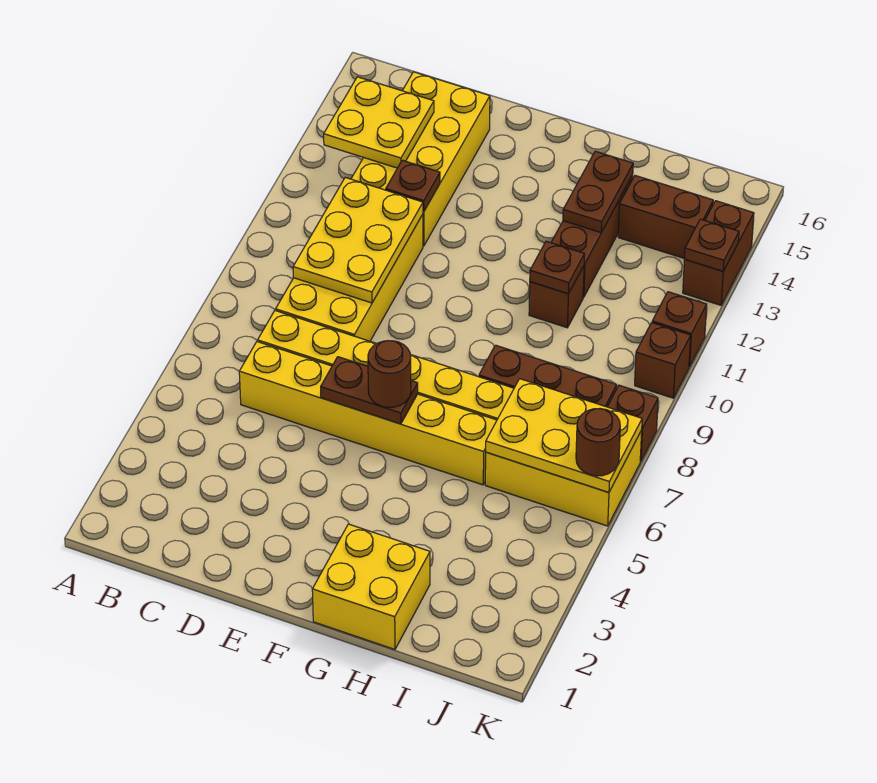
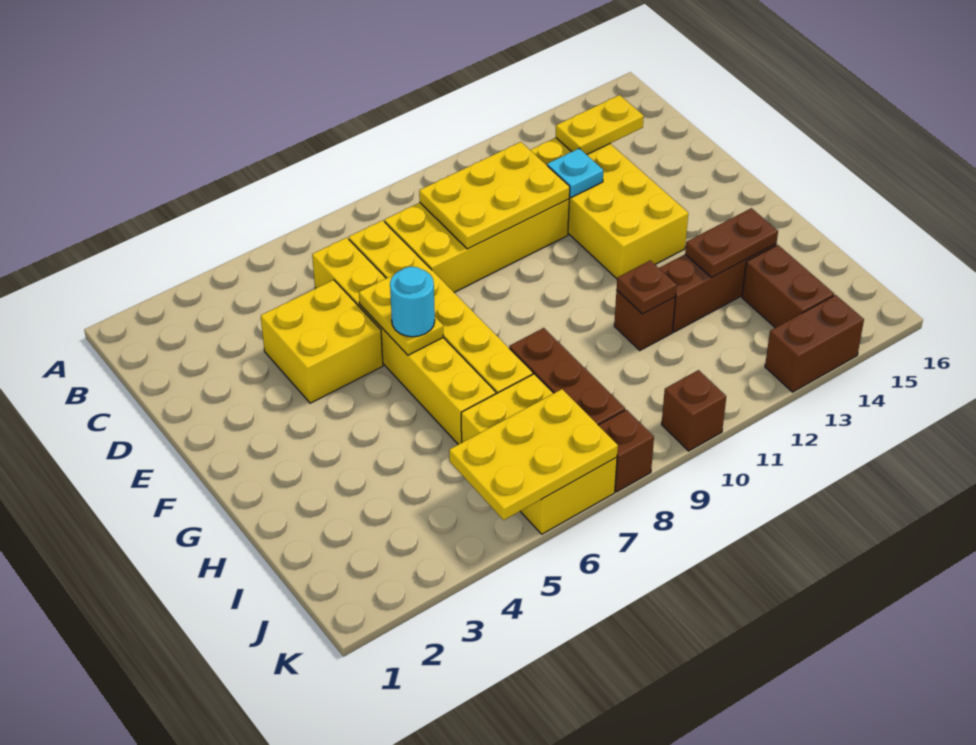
yellow 2x2 plate [324,77,434,168] -> yellow 1x2 plate [556,95,644,155]
yellow 2x4 brick [351,72,490,246] -> yellow 2x4 brick turned to [530,138,688,279]
brown 1x1 plate [386,160,440,212] -> cyan 1x1 plate [547,148,603,198]
brown 1x2 plate [321,357,418,424] -> yellow 1x2 plate [359,275,443,355]
brown 1x1 round brick [368,341,411,407] -> cyan 1x1 round brick [390,267,435,337]
yellow 2x2 brick [312,524,430,649] -> yellow 2x2 brick moved to [261,280,383,403]
yellow 2x3 plate [486,379,642,492] -> yellow 2x3 plate turned to [449,389,618,520]
brown 1x1 round brick [576,409,620,476] -> none
brown 1x1 brick [652,292,707,367] -> none
brown 1x1 plate [685,219,739,271] -> none

